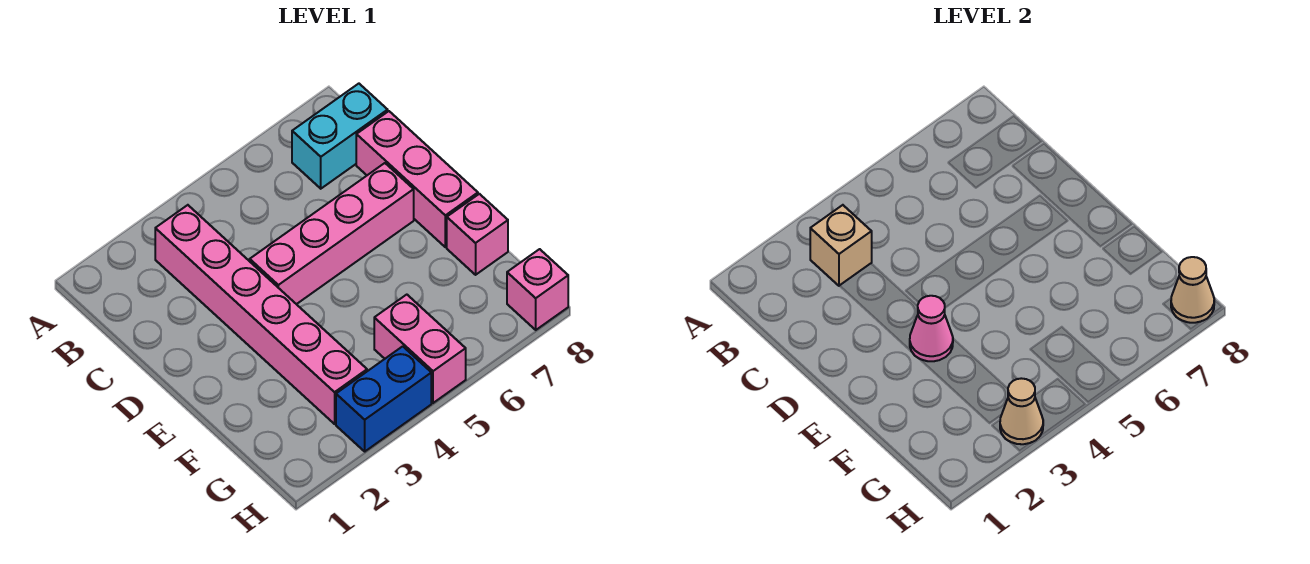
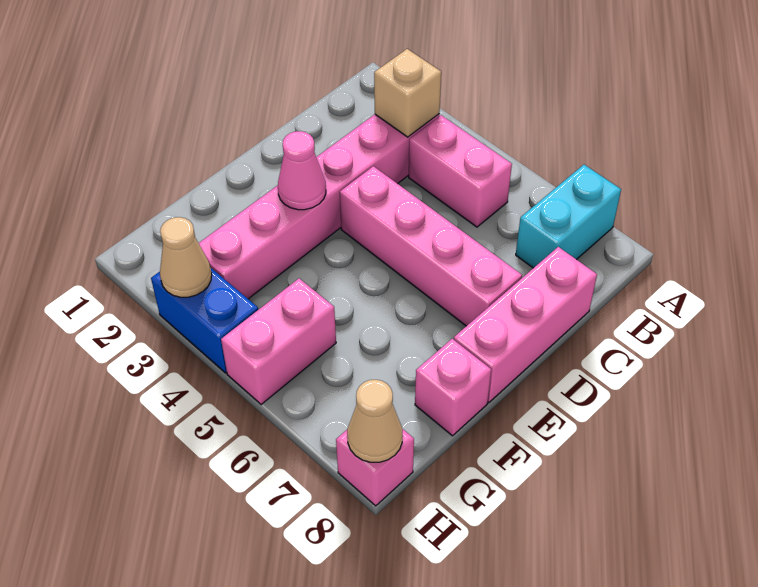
none -> pink 1x2 brick [409,115,512,227]
cyan 1x2 brick [292,84,388,189] -> cyan 1x2 brick turned to [516,165,621,268]

